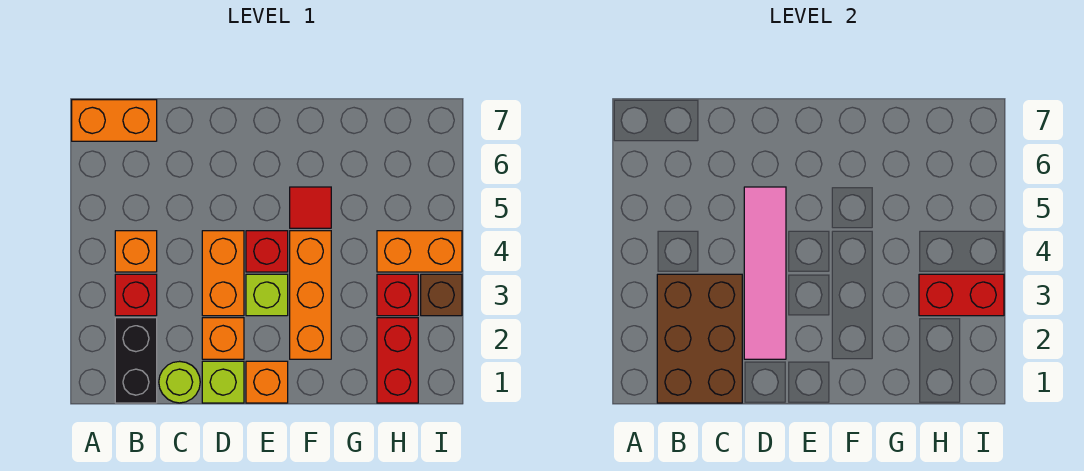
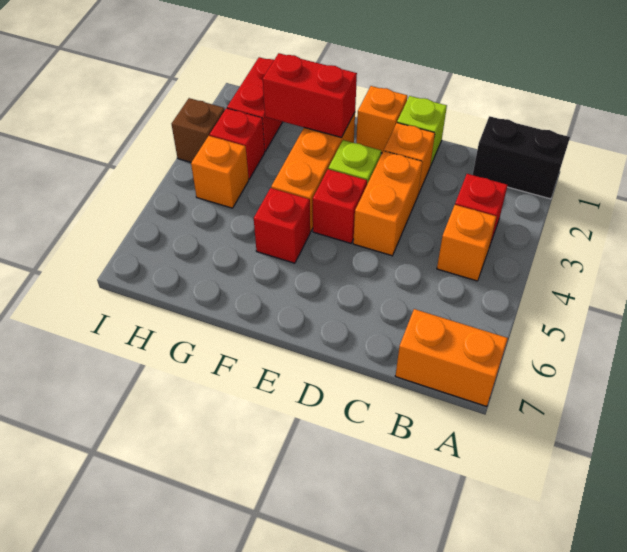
black 1x2 brick [115,318,157,403] -> black 1x2 brick turned to [473,116,570,199]
brown 2x3 brick [657,274,742,403] -> none
lime 1x1 round brick [159,361,200,403] -> none
pink 1x4 tile [744,187,786,359] -> none
red 1x1 tile [290,187,331,228] -> red 1x1 brick [254,188,310,263]
red 1x2 brick [919,274,1004,316] -> red 1x2 brick moved to [263,53,357,138]
orange 1x2 brick [377,231,462,272] -> orange 1x1 brick [191,136,249,208]

